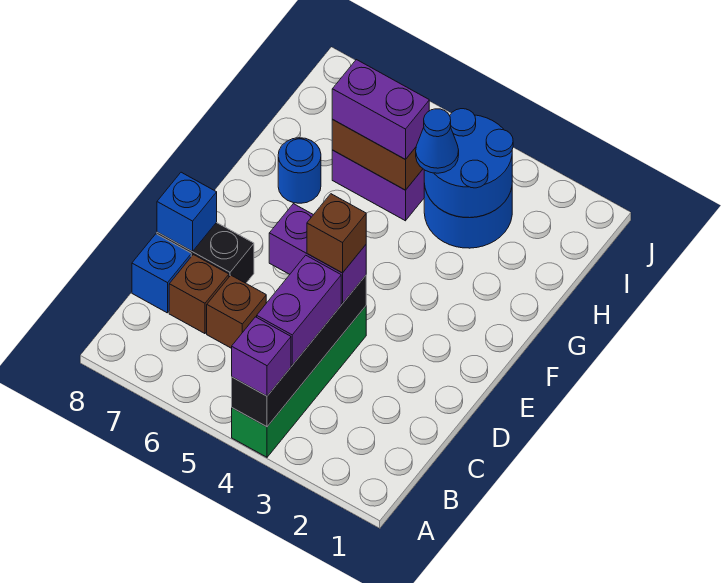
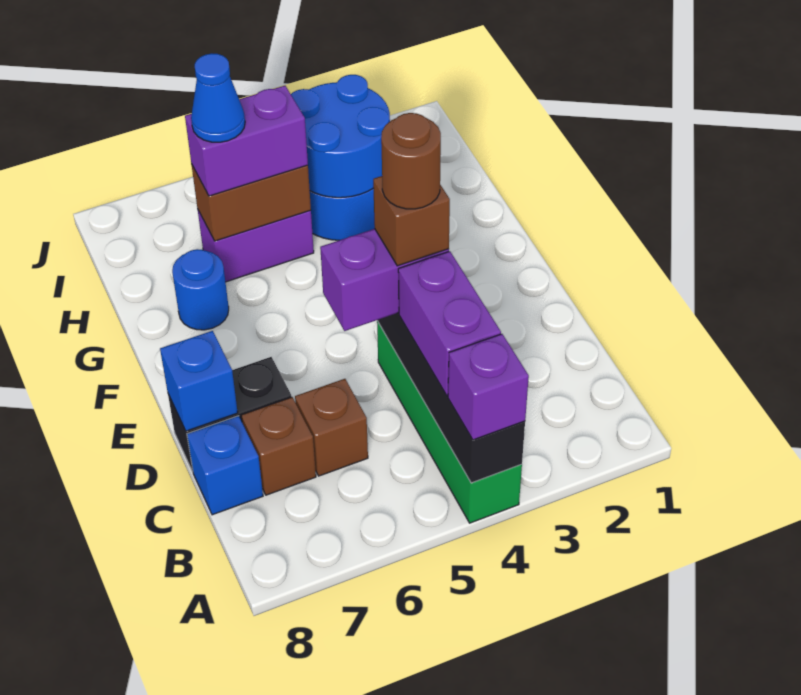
none -> brown 1x1 round brick [381,113,441,209]
blue 1x1 cone [416,109,459,173] -> blue 1x1 cone moved to [191,53,245,142]

